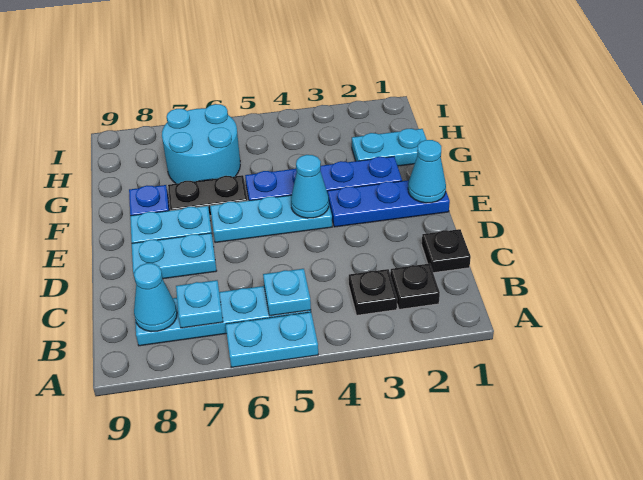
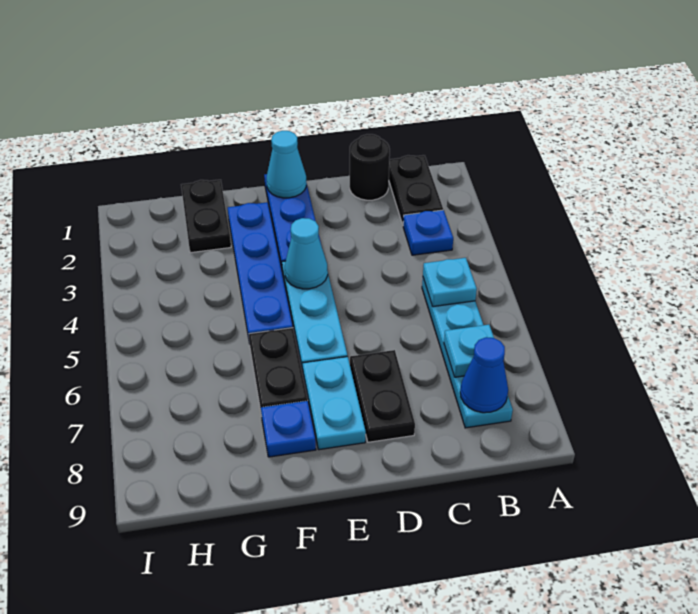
cyan 1x2 plate [226,312,318,368] -> none
black 1x1 plate [390,263,440,309] -> black 1x2 plate [389,155,443,225]
black 1x1 plate [349,269,397,315] -> blue 1x1 plate [403,210,453,255]
cyan 1x1 cone [134,263,177,332] -> blue 1x1 cone [460,337,508,413]
black 1x1 plate [422,229,471,273] -> black 1x1 round brick [350,134,390,200]
cyan 1x2 plate [132,233,217,279] -> black 1x2 plate [350,350,415,442]
cyan 1x2 plate [352,129,427,166] -> black 1x2 plate [181,180,231,253]
cyan 2x2 round brick [162,104,240,184] -> none

